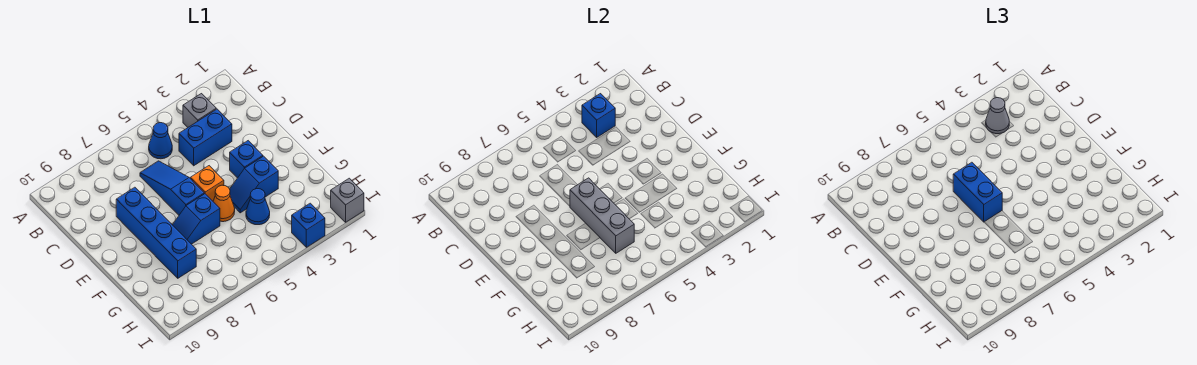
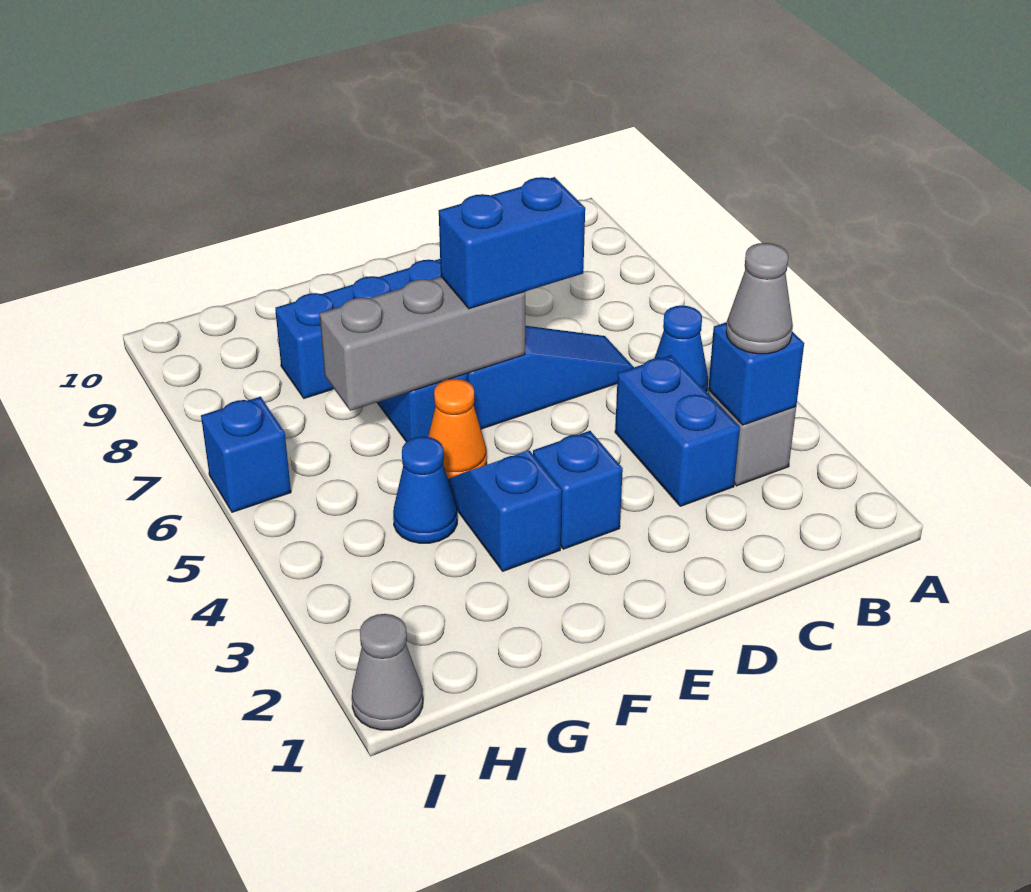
orange 1x1 brick [190,166,224,201] -> none
grey 1x1 brick [331,178,364,222] -> grey 1x1 cone [352,614,423,730]
blue 1x1 brick [292,203,325,247] -> blue 1x1 brick moved to [201,397,291,512]

